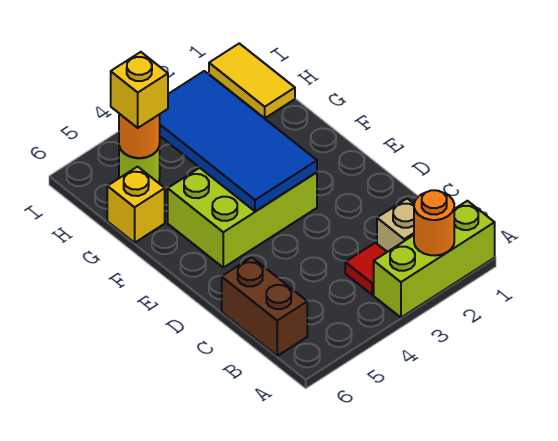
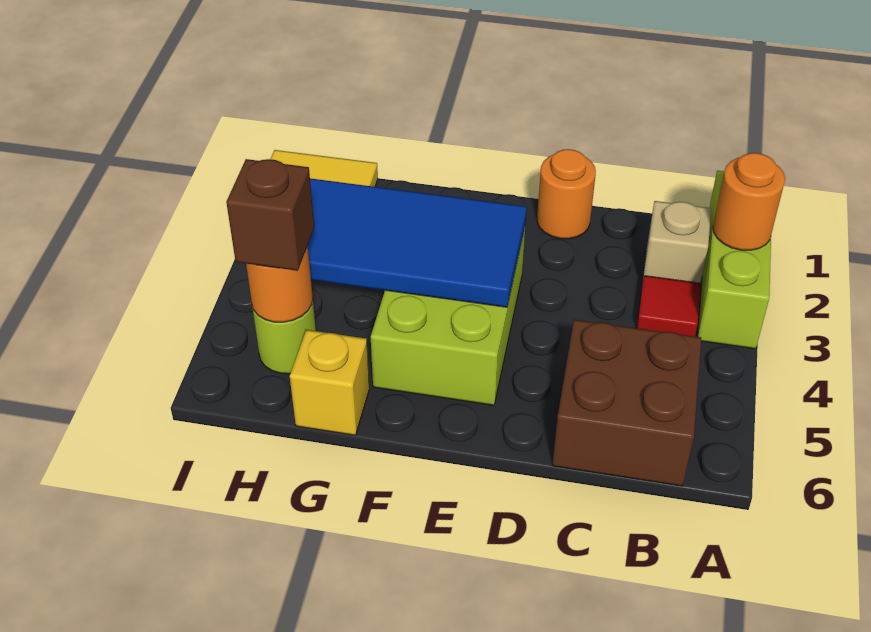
brown 1x2 brick [222,257,307,356] -> brown 2x2 brick [552,320,701,486]
none -> orange 1x1 round brick [537,149,596,239]
yellow 1x1 brick [111,52,168,128] -> brown 1x1 brick [226,159,314,271]

